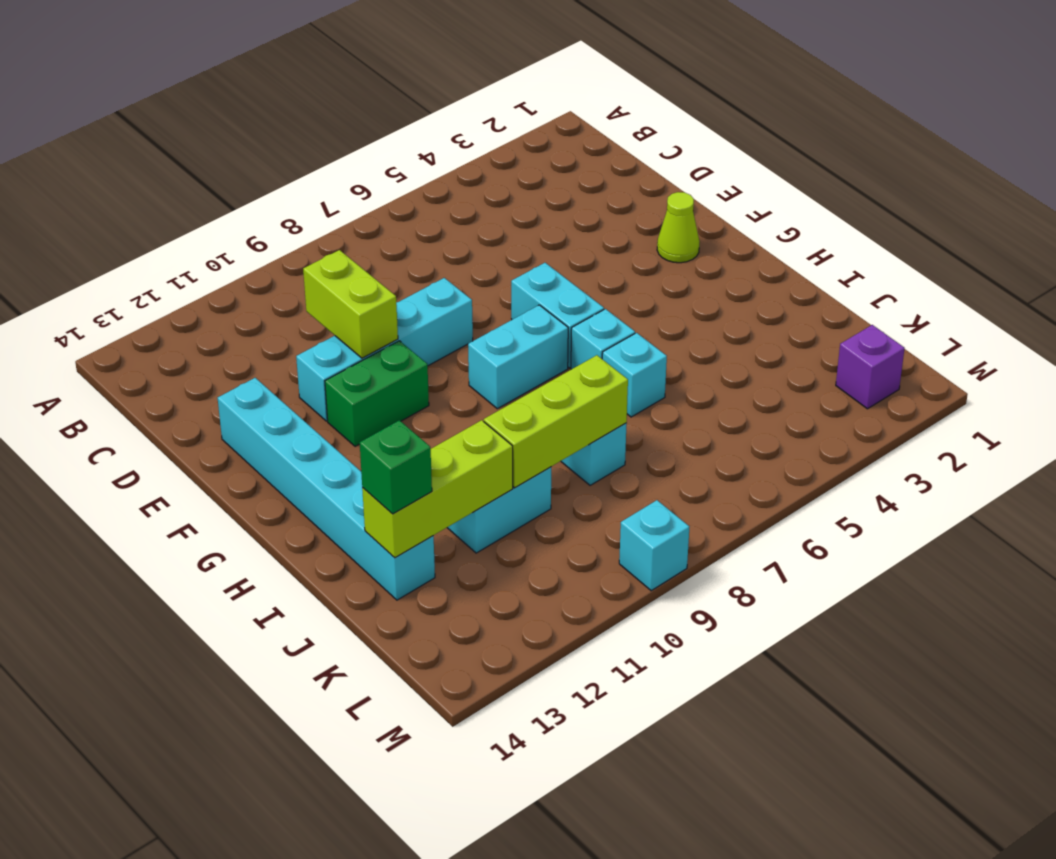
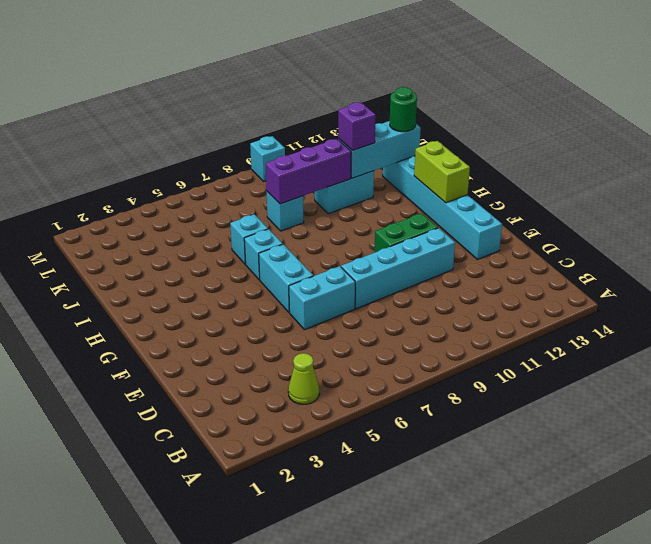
lime 1x2 brick [303,250,398,358] -> lime 1x2 brick moved to [414,141,470,203]
lime 1x1 cone [657,192,700,263] -> lime 1x1 cone moved to [288,353,319,404]
cyan 1x2 brick [468,305,568,409] -> cyan 1x2 brick moved to [289,266,355,330]
lime 1x3 brick [484,355,628,488] -> purple 1x3 brick [266,139,351,204]
lime 1x3 brick [362,420,513,558] -> cyan 1x3 brick [338,121,421,178]
green 1x1 brick [360,420,432,514] -> green 1x1 round brick [390,87,417,132]
purple 1x1 brick [836,325,905,409] -> purple 1x1 brick moved to [338,102,376,150]

